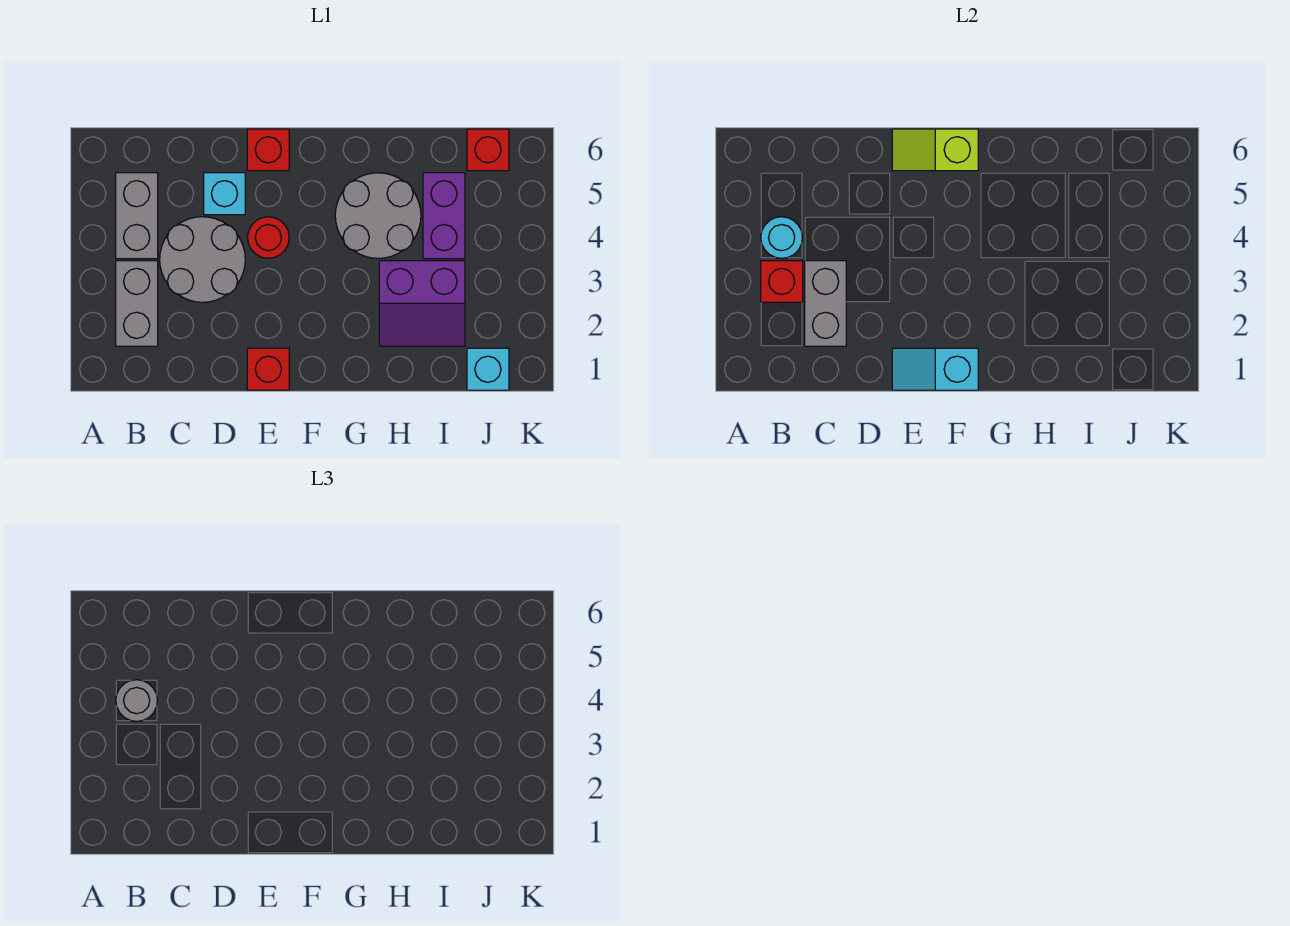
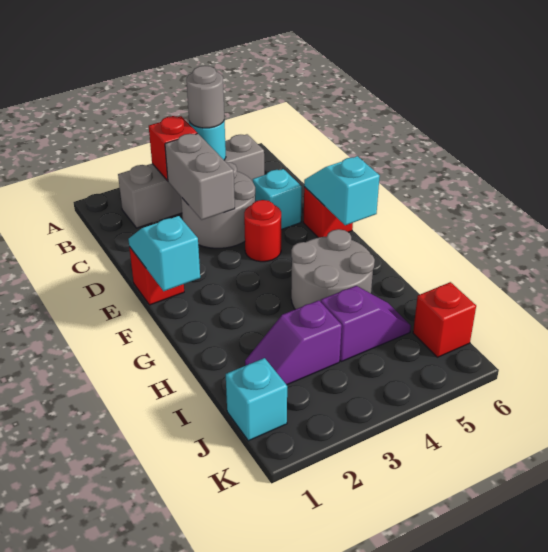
grey 1x2 brick [805,261,846,346] -> grey 1x2 brick turned to [165,133,235,220]
lime 1x2 slope [892,129,978,171] -> cyan 1x2 slope [304,156,380,225]
purple 2x2 slope [379,261,465,346] -> purple 1x2 slope [245,300,342,385]
purple 1x2 brick [423,173,465,259] -> purple 1x2 slope [321,286,411,362]

